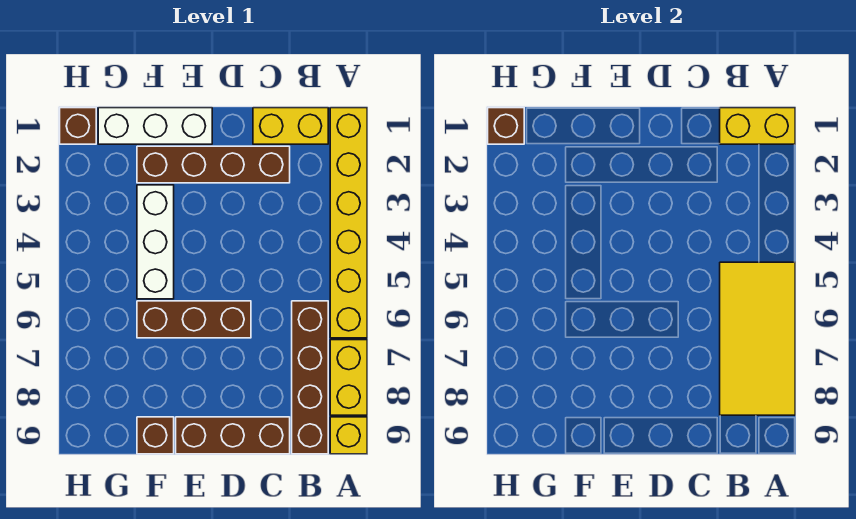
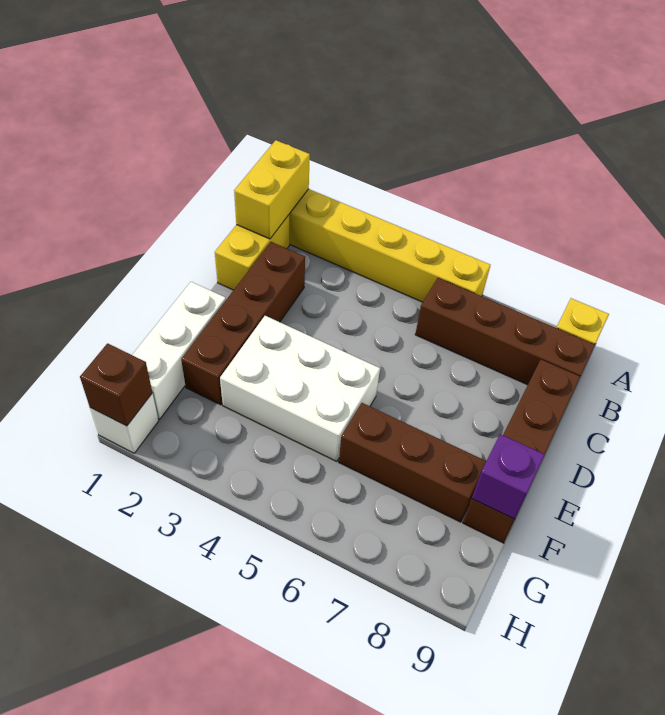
yellow 2x4 tile [720,262,795,415] -> none
yellow 1x2 brick [330,340,367,415] -> none
brown 1x3 brick [137,301,251,338] -> brown 1x3 brick turned to [339,403,486,522]
white 1x3 brick [137,185,174,299] -> white 2x3 brick [220,316,380,462]
none -> purple 1x1 brick [472,434,545,519]
brown 1x1 brick [60,108,96,144] -> white 1x1 brick [90,393,159,453]

